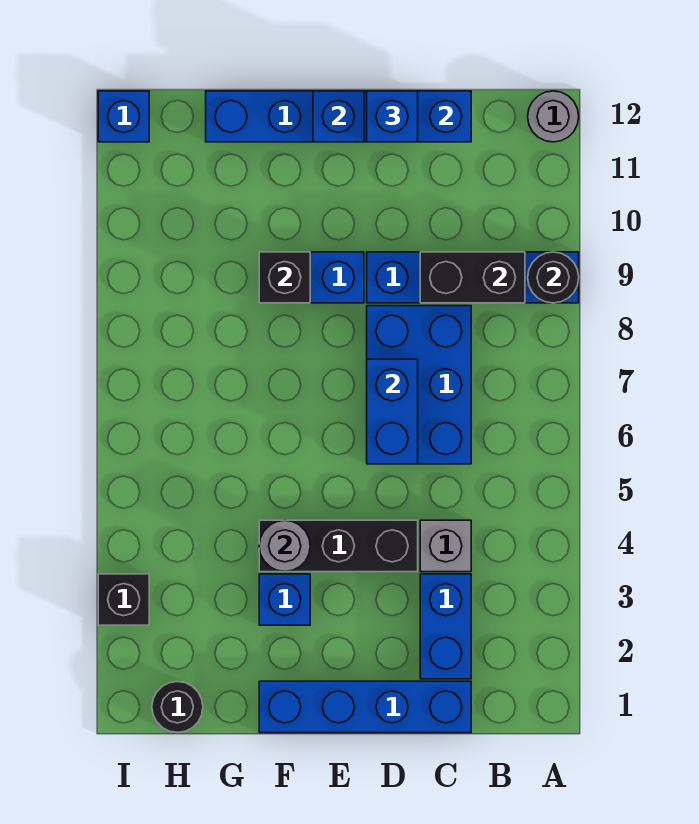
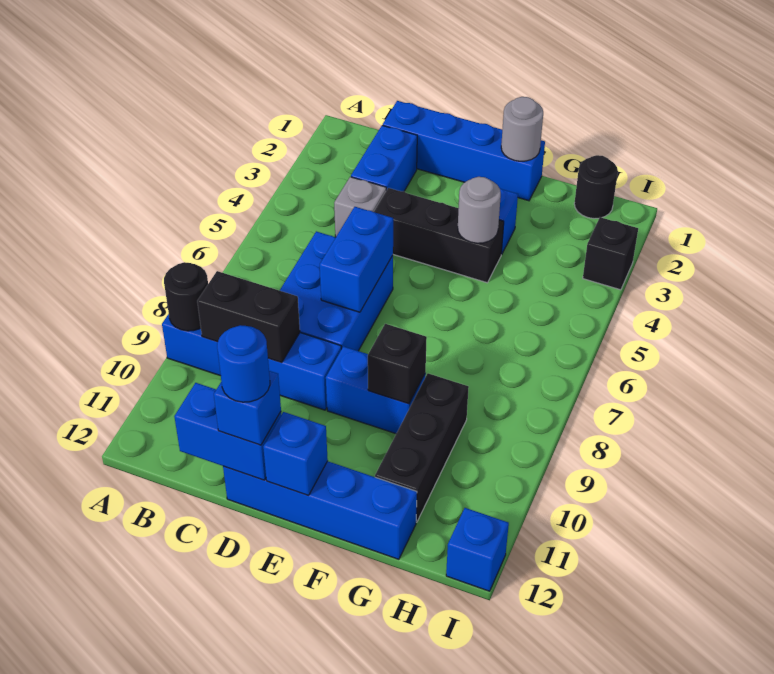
grey 1x1 round brick [528,91,579,142] -> grey 1x1 round brick moved to [501,97,543,161]
none -> blue 1x1 round brick [217,325,270,402]
none -> black 1x3 brick [375,373,469,522]

